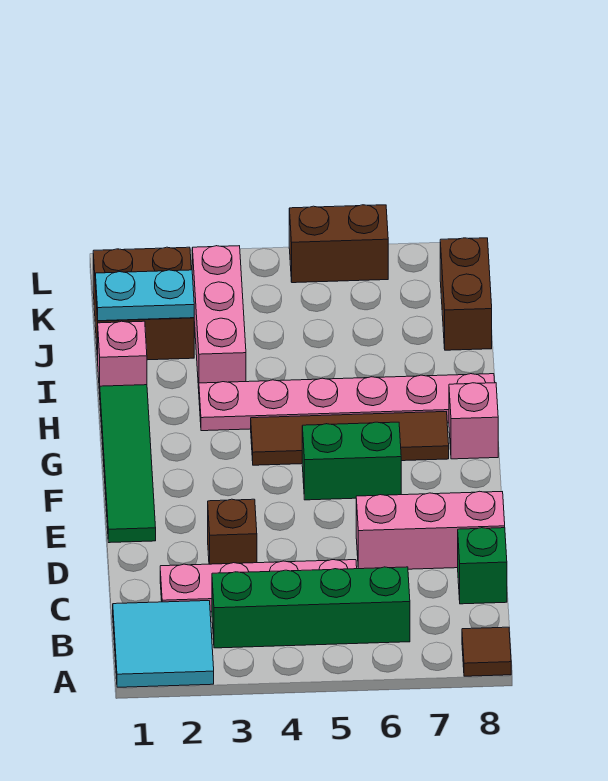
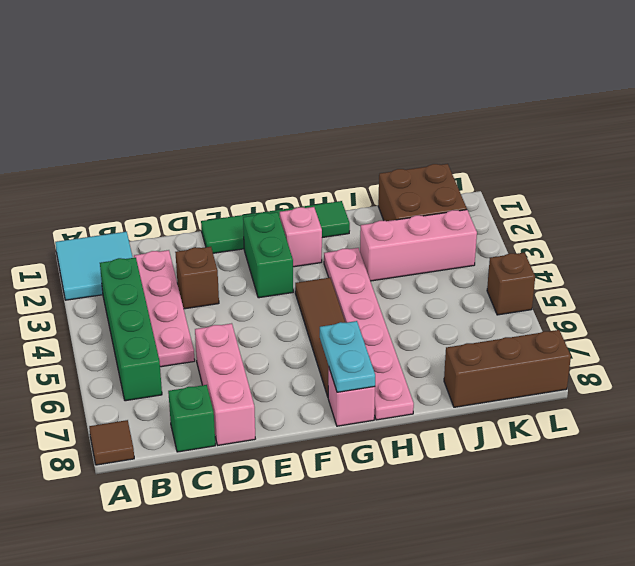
green 1x2 brick [302,422,401,500] -> green 1x2 brick moved to [243,212,293,298]
pink 1x1 brick [98,321,147,394] -> pink 1x1 brick moved to [280,207,322,267]
cyan 1x2 plate [95,270,194,321] -> cyan 1x2 plate moved to [320,321,375,392]
brown 1x2 brick [440,238,492,350] -> brown 1x3 brick [444,330,571,407]
brown 1x2 brick [289,205,388,283] -> brown 1x1 brick [487,253,535,315]

